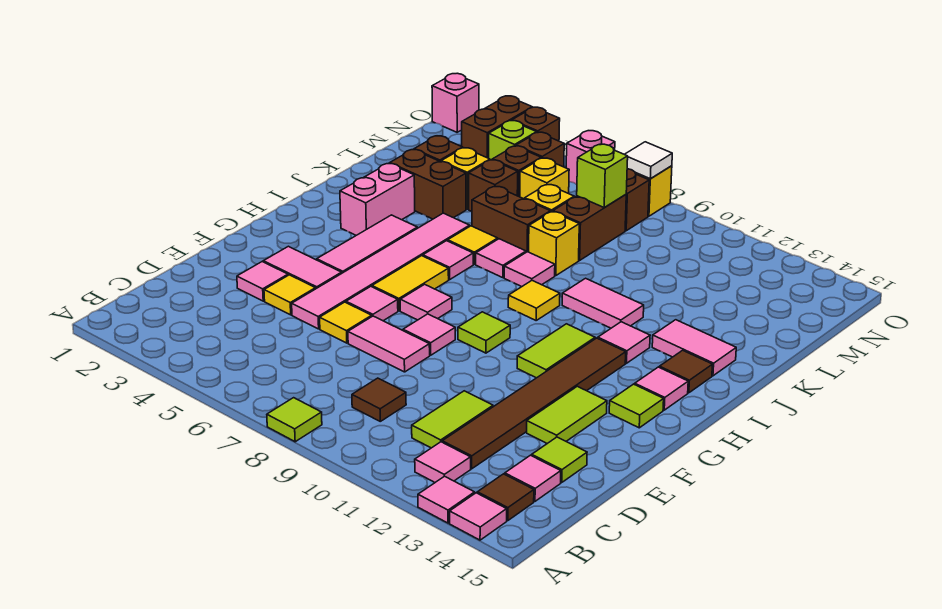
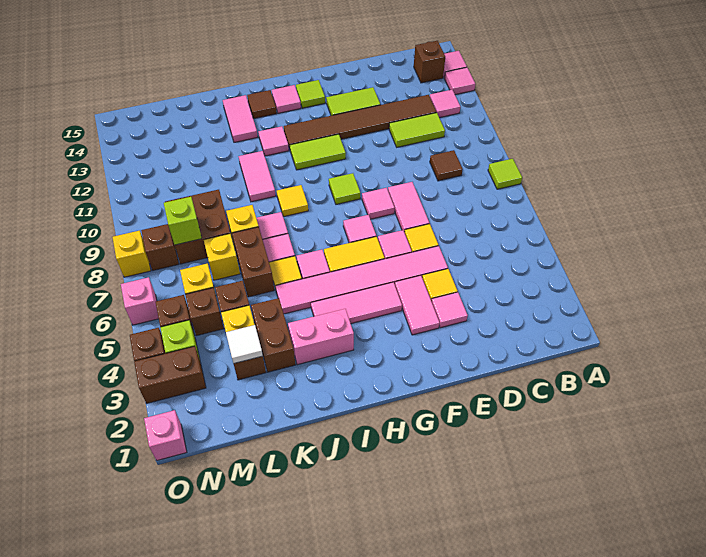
brown 1x1 tile [477,474,534,521] -> brown 1x1 brick [414,41,445,83]
pink 1x1 tile [505,455,561,501] -> none
lime 1x1 tile [532,437,587,482] -> none
brown 1x2 brick [553,195,626,260] -> brown 2x2 brick [165,190,230,264]
white 1x1 tile [625,142,672,179] -> white 1x1 tile moved to [226,325,263,364]

